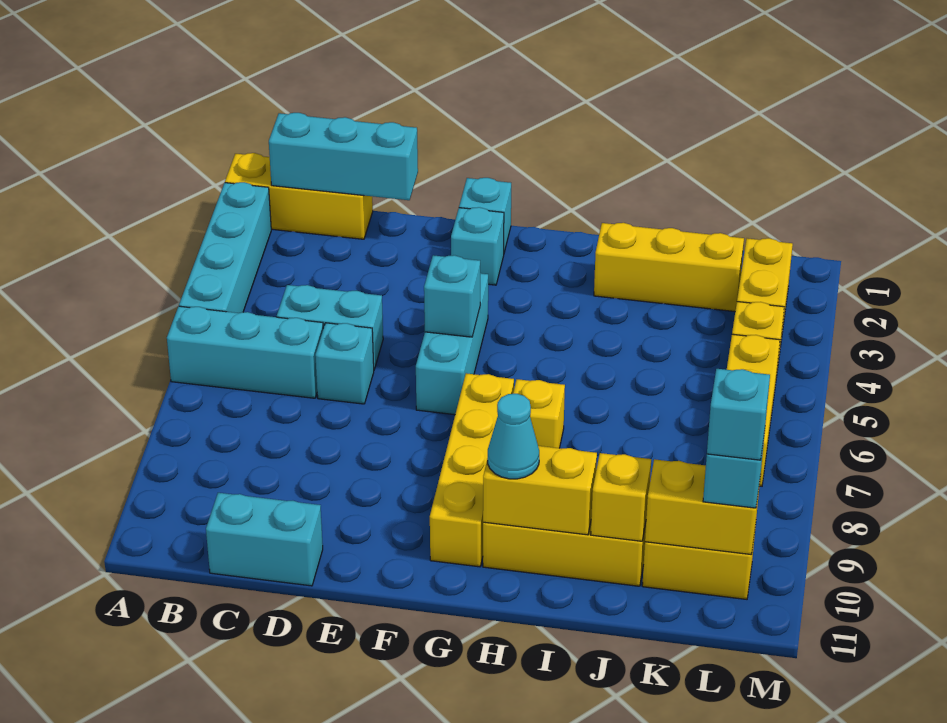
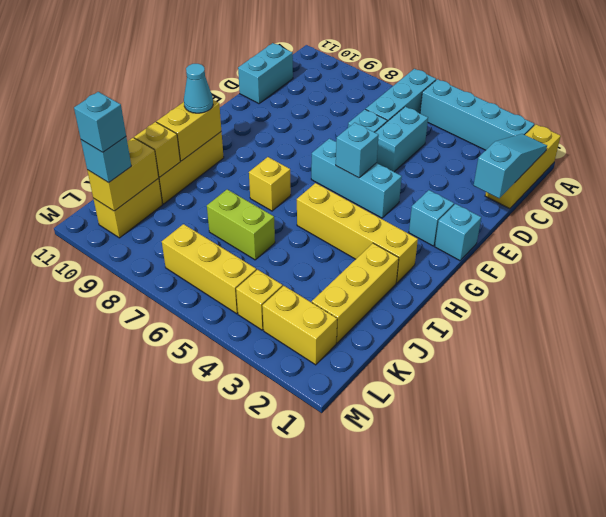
cyan 1x3 brick [269,113,418,200] -> cyan 1x3 slope [474,134,547,198]
yellow 1x4 brick [430,373,514,567] -> yellow 1x4 brick moved to [297,183,418,283]
none -> lime 1x2 brick [207,189,275,260]

